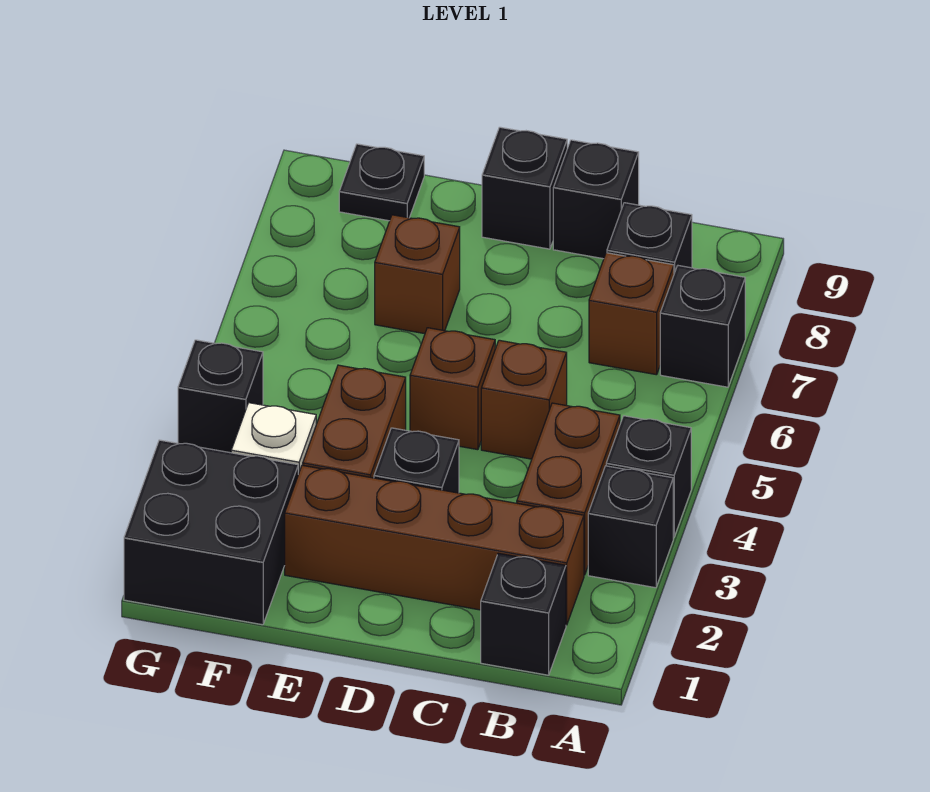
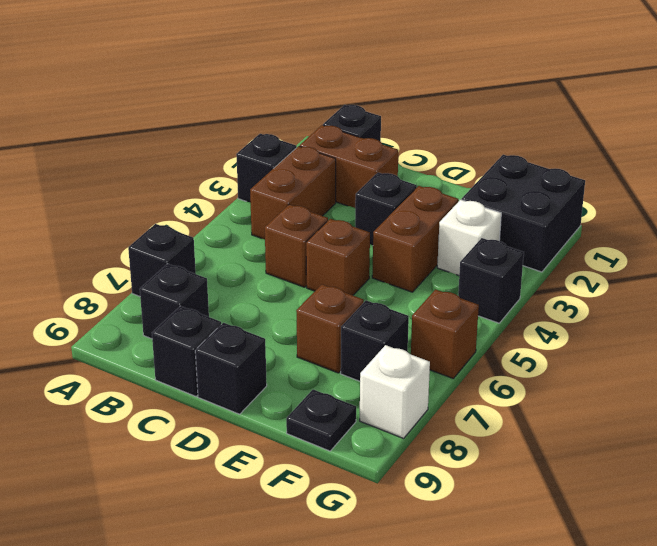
black 1x1 brick [606,416,691,538] -> black 1x1 brick moved to [341,300,409,381]
brown 1x4 brick [285,465,584,625] -> brown 1x2 brick [300,125,398,208]
brown 1x1 brick [589,253,674,375] -> brown 1x1 brick moved to [411,289,479,378]
none -> white 1x1 brick [360,345,430,438]

